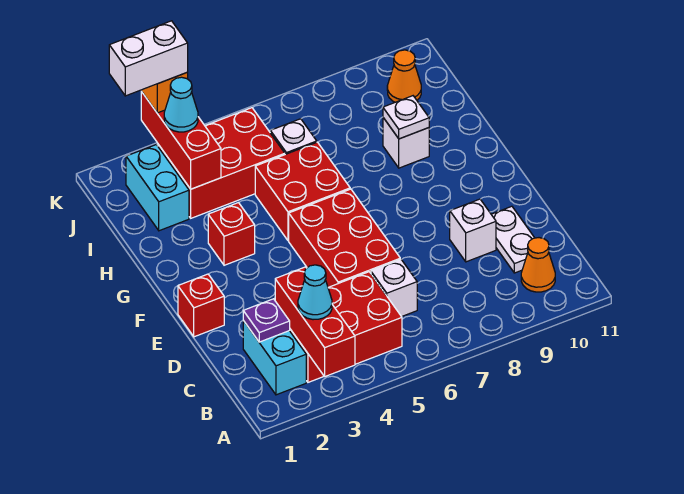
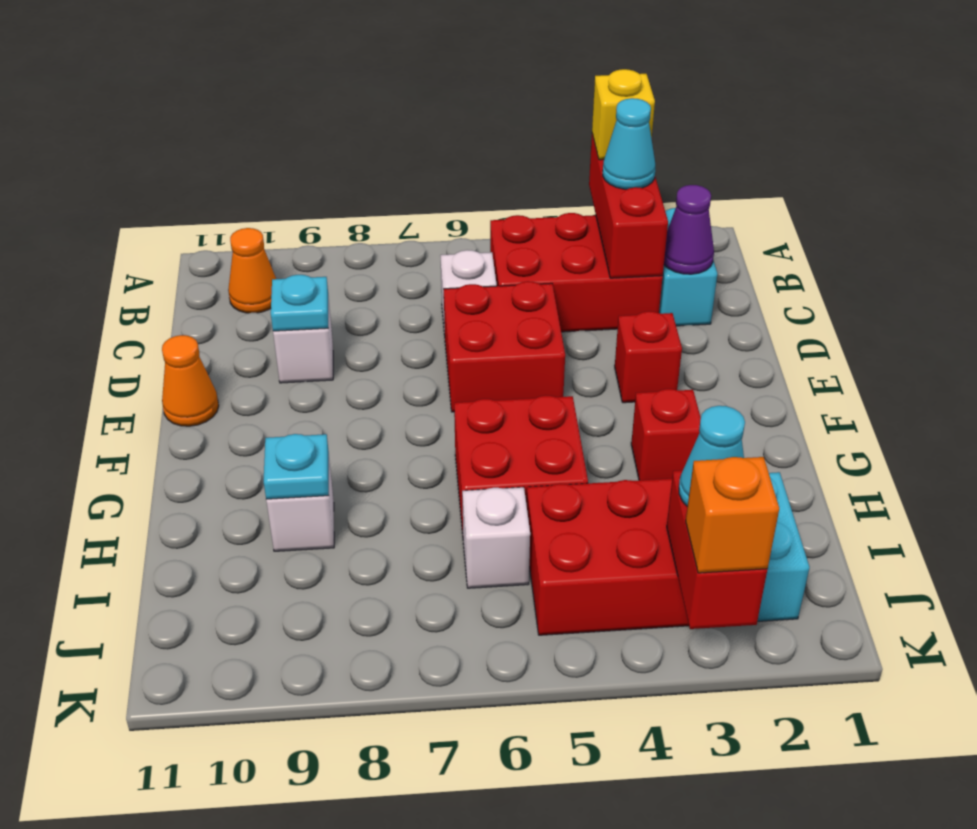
none -> yellow 1x1 brick [592,69,655,160]
purple 1x1 plate [243,299,290,342] -> purple 1x1 cone [664,185,714,274]
white 1x2 plate [491,206,534,273] -> none
red 2x3 brick [289,189,400,287] -> red 2x2 brick [444,281,565,412]
none -> cyan 1x1 plate [271,275,328,331]
red 1x1 brick [178,274,224,337] -> red 1x1 brick moved to [615,311,682,403]
white 1x1 plate [383,96,429,139] -> cyan 1x1 plate [264,434,329,499]
red 1x3 brick [141,92,221,189] -> red 1x2 brick [667,470,767,629]
orange 1x1 cone [387,50,421,102] -> orange 1x1 cone moved to [162,335,219,426]
white 1x2 brick [109,21,188,96] -> none

